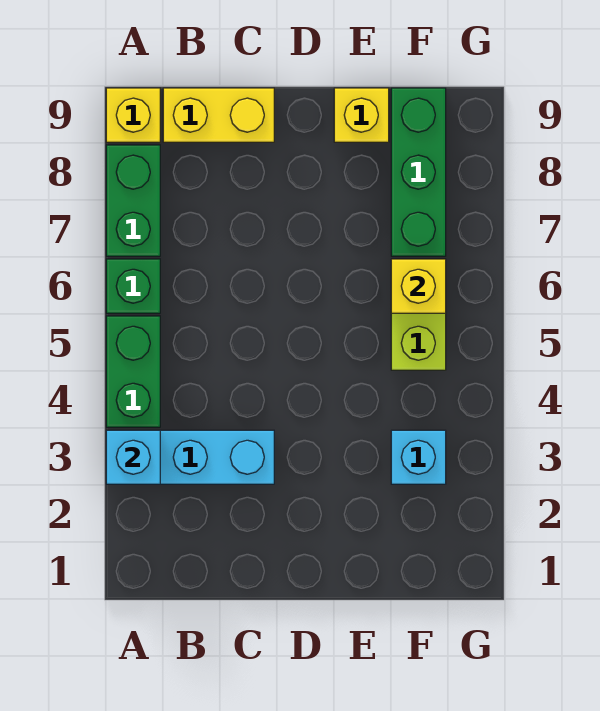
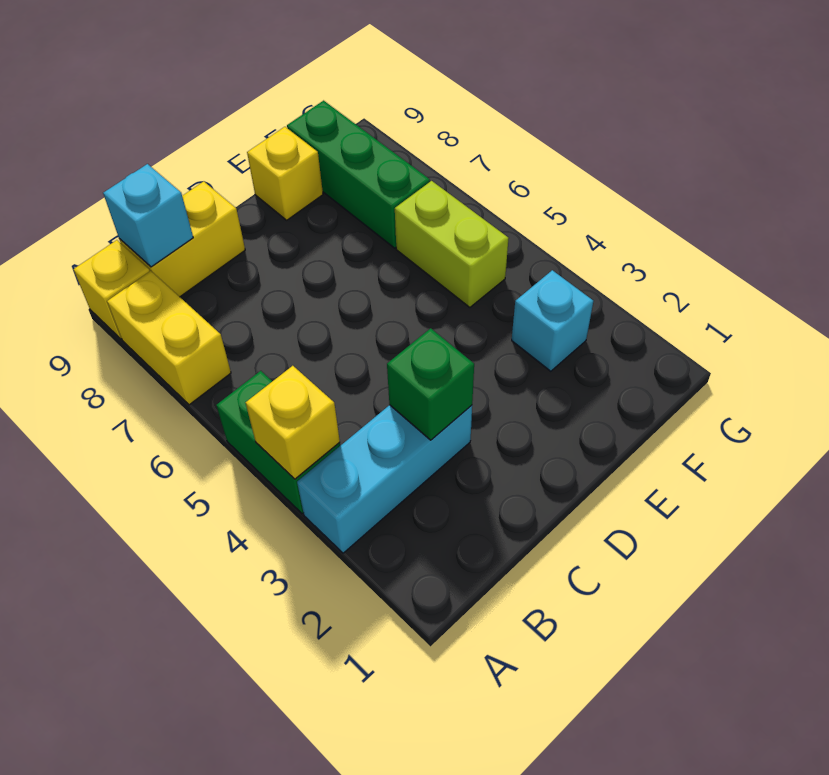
cyan 1x1 brick [106,430,160,484] -> cyan 1x1 brick moved to [103,164,193,267]
green 1x1 brick [106,259,160,313] -> green 1x1 brick moved to [387,328,474,440]
green 1x2 brick [106,145,160,256] -> yellow 1x2 brick [107,271,231,405]
yellow 1x1 brick [391,259,446,313] -> yellow 1x1 brick moved to [246,366,340,479]

